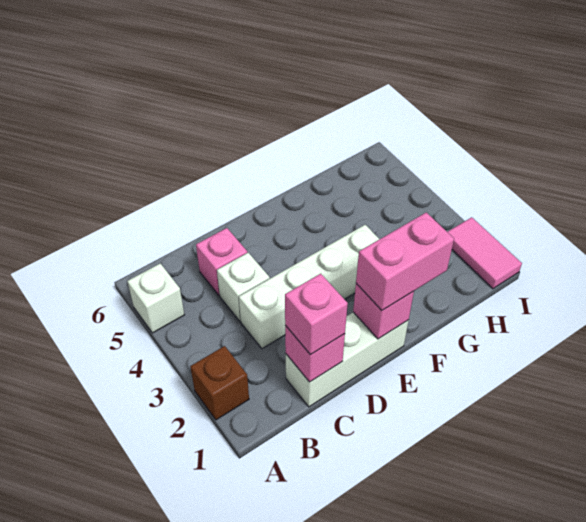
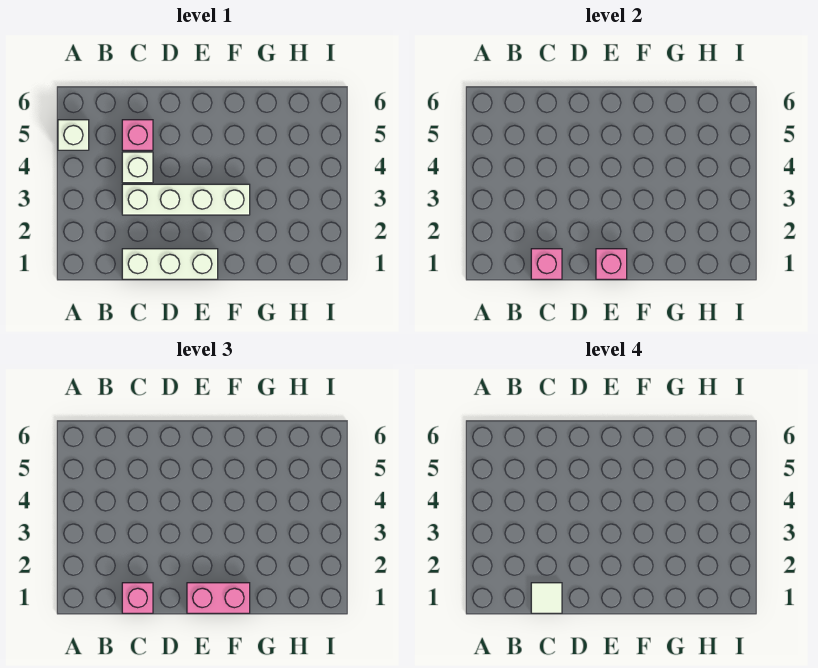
brown 1x1 brick [190,346,249,420] -> none
none -> white 1x1 tile [531,583,562,613]
pink 1x2 tile [448,217,522,289] -> none

